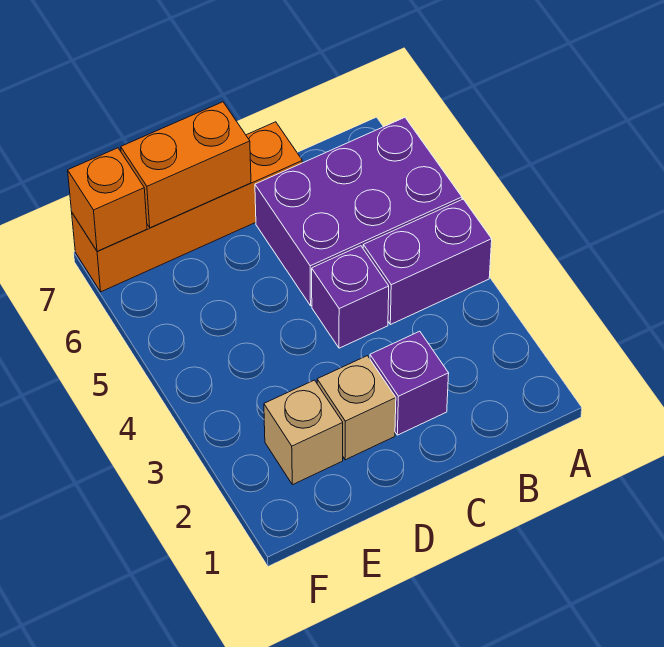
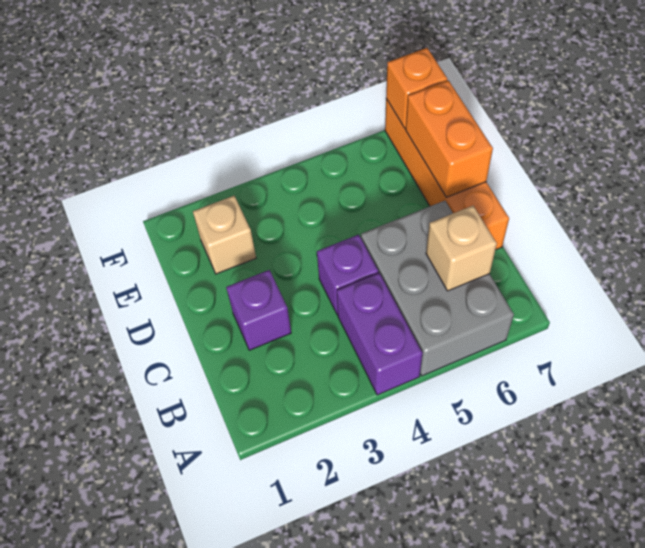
purple 2x3 brick [255,118,462,306] -> grey 2x3 brick [361,201,514,376]
tan 1x1 brick [317,356,396,460] -> tan 1x1 brick moved to [426,206,497,291]

